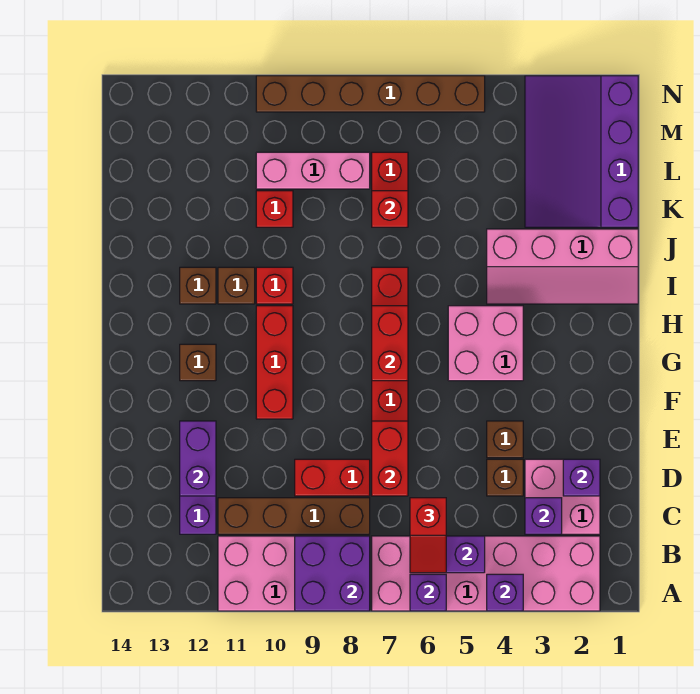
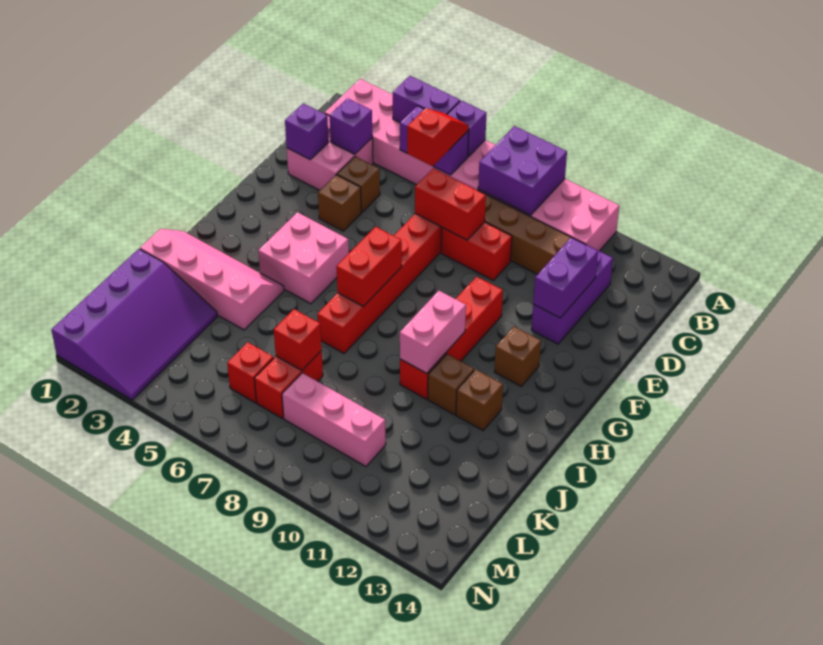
purple 1x1 brick [487,574,523,611] -> purple 1x2 brick [392,76,460,123]
red 1x2 brick [372,421,408,496] -> red 1x2 brick turned to [415,168,486,240]
none -> pink 1x2 brick [400,291,466,373]
red 1x1 brick [256,191,293,227] -> red 1x1 brick moved to [227,342,274,403]
brown 1x6 brick [256,76,485,112] -> none

